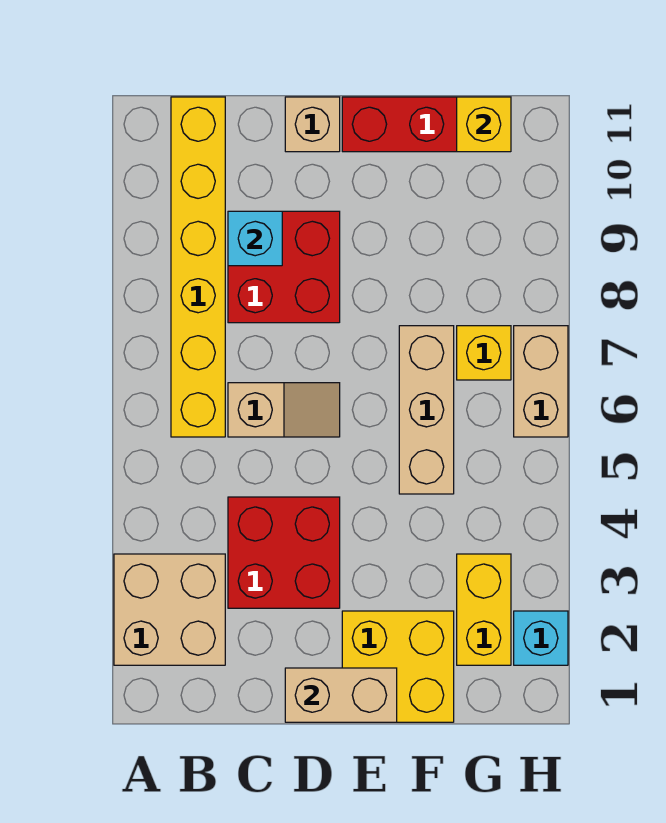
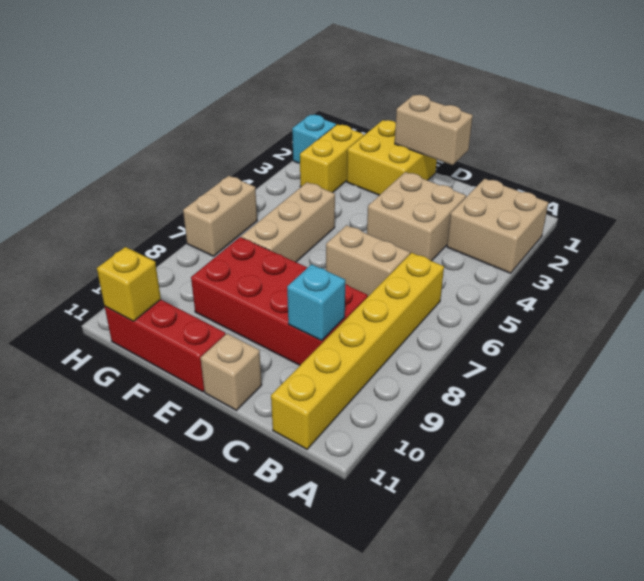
red 2x2 brick [228,497,340,608] -> tan 2x2 brick [367,172,466,261]
tan 1x2 slope [228,383,340,437] -> tan 1x2 brick [326,225,410,296]
red 2x2 brick [228,211,340,323] -> red 2x4 brick [191,237,368,365]
yellow 1x1 brick [457,326,511,380] -> none

